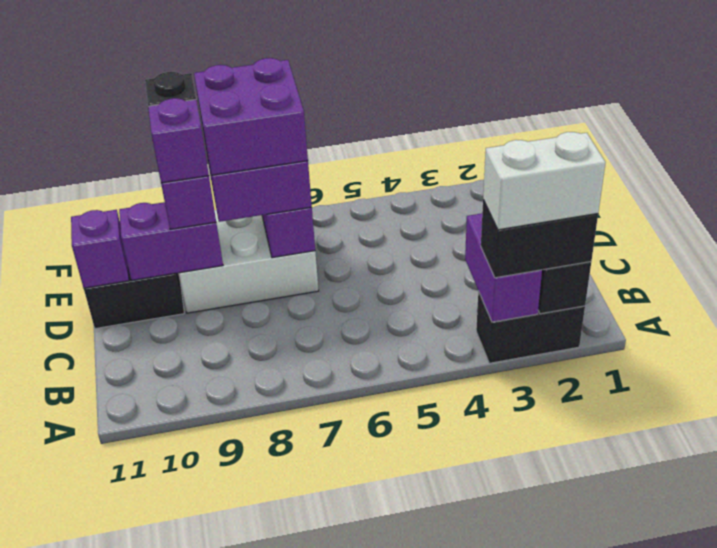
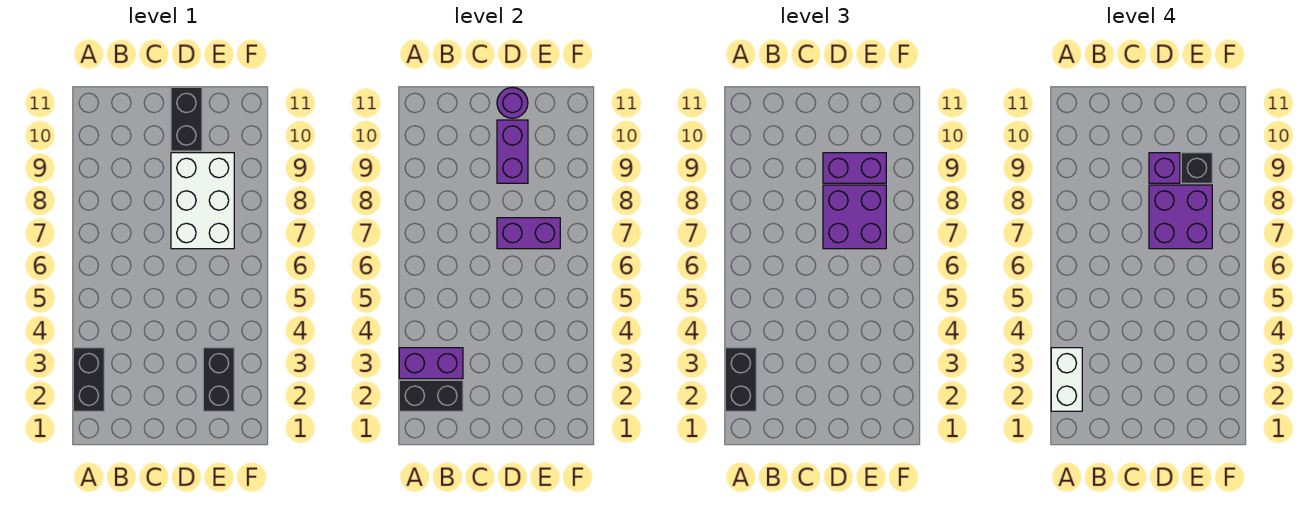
purple 1x1 brick [71,210,129,288] -> purple 1x1 round brick [497,87,528,118]
none -> black 1x2 brick [203,348,234,411]

